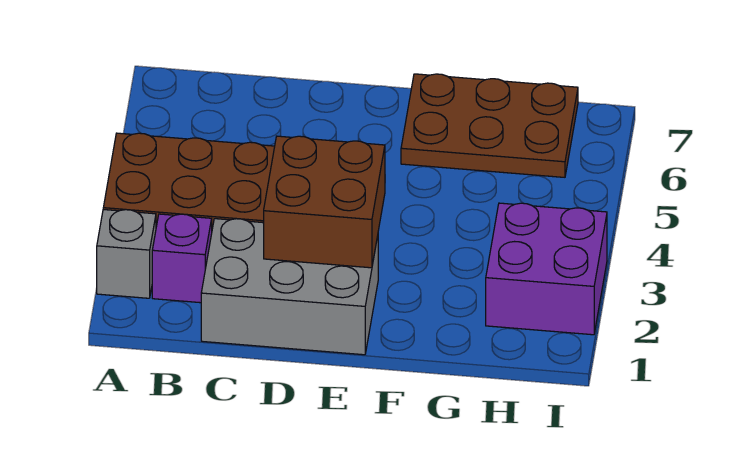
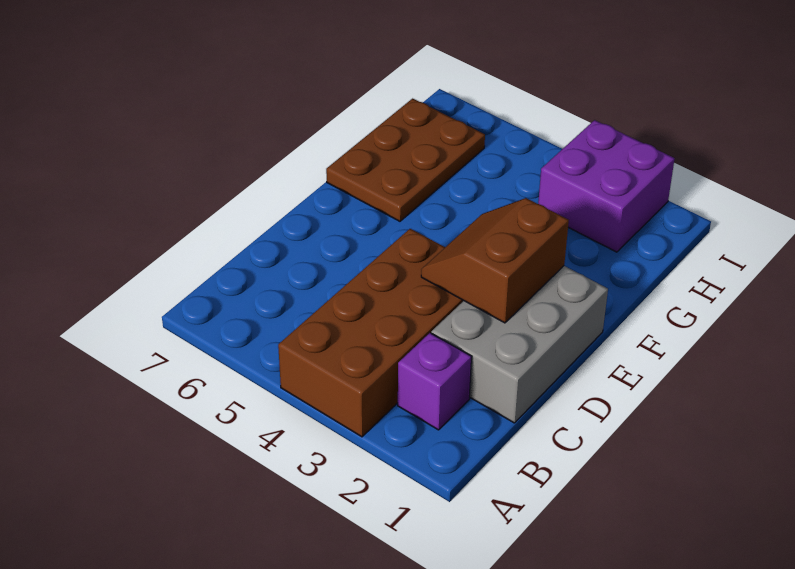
grey 1x1 brick [97,210,156,298] -> none
brown 2x2 brick [264,136,385,268] -> brown 2x2 slope [421,198,569,323]

